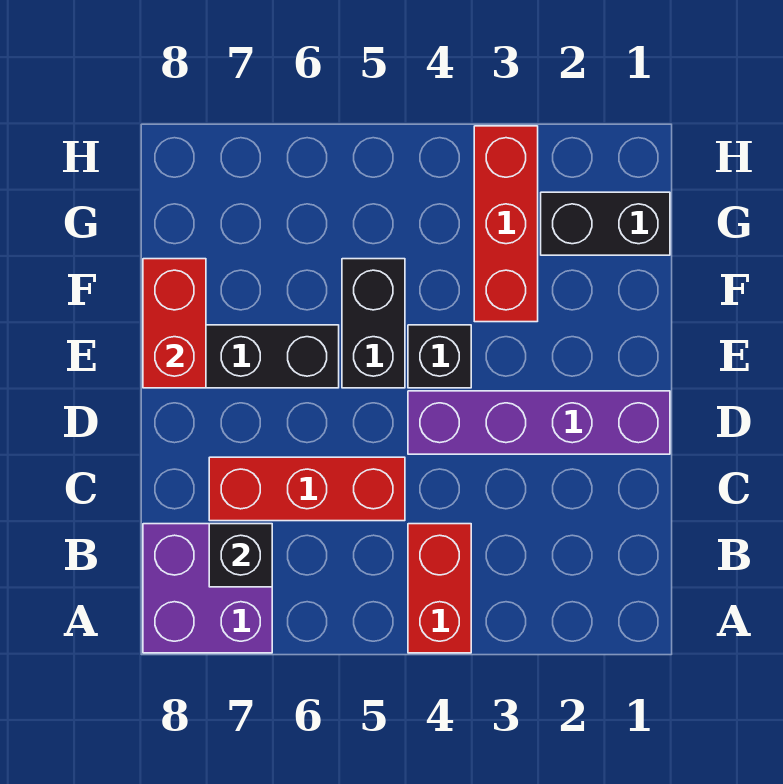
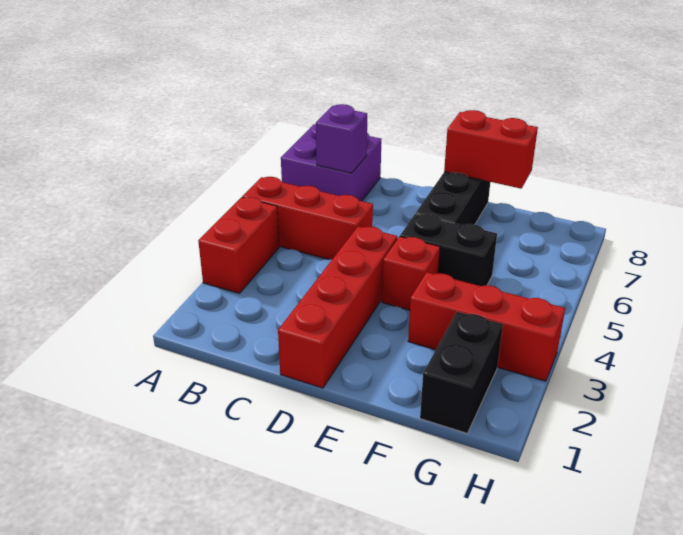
red 1x2 brick [408,524,471,653] -> red 1x2 brick turned to [198,197,279,293]
black 1x1 brick [209,524,272,587] -> purple 1x1 brick [316,104,367,173]
red 1x3 brick [209,457,405,521] -> red 1x3 brick turned to [242,177,373,260]
purple 1x4 brick [408,391,670,454] -> red 1x4 brick [278,226,397,388]
black 1x1 brick [408,325,471,388] -> red 1x1 brick [382,236,440,310]

